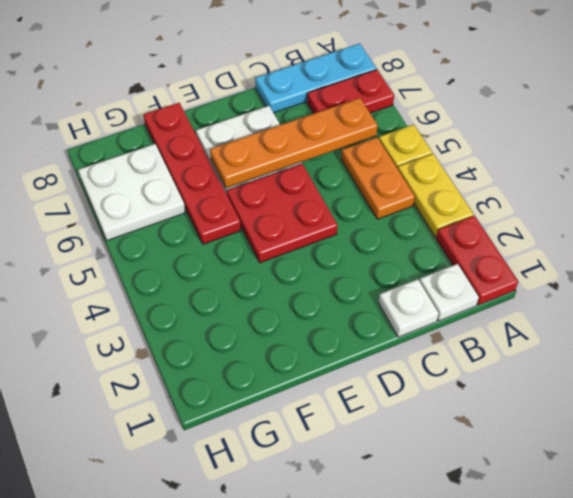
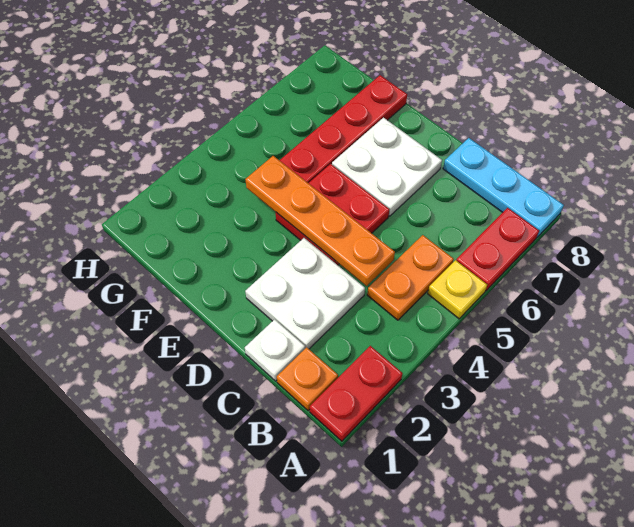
yellow 1x2 plate [398,154,473,237] -> none
red 1x2 plate [307,70,394,113] -> red 1x2 plate turned to [456,208,539,291]
white 1x1 plate [420,264,479,321] -> orange 1x1 plate [277,347,338,411]
orange 1x4 plate [210,98,378,188] -> orange 1x4 plate moved to [245,156,395,286]
white 2x2 plate [78,144,185,241] -> white 2x2 plate moved to [245,238,365,349]

